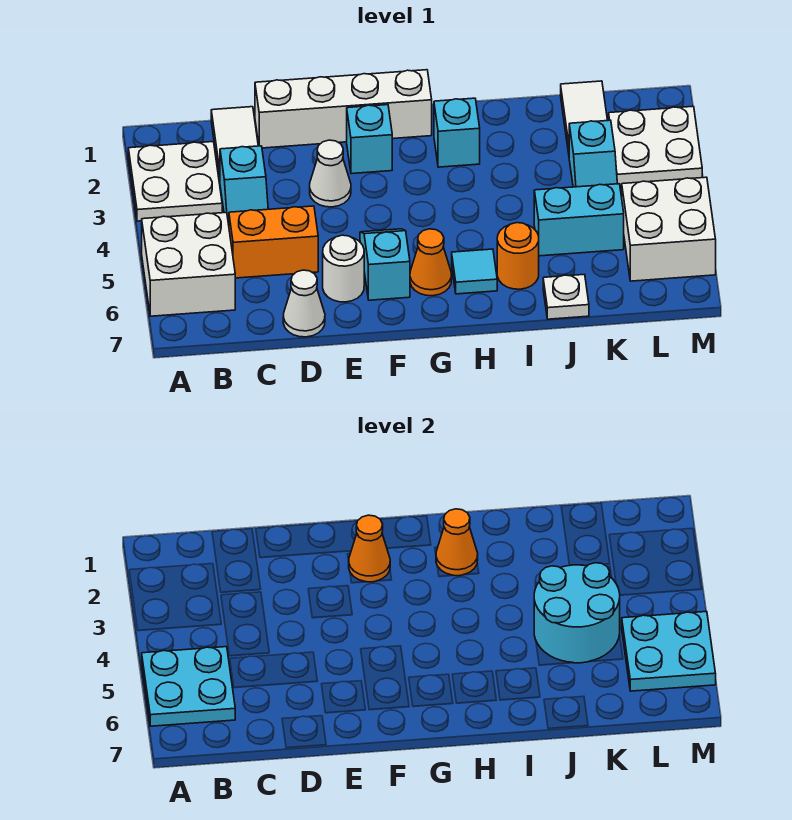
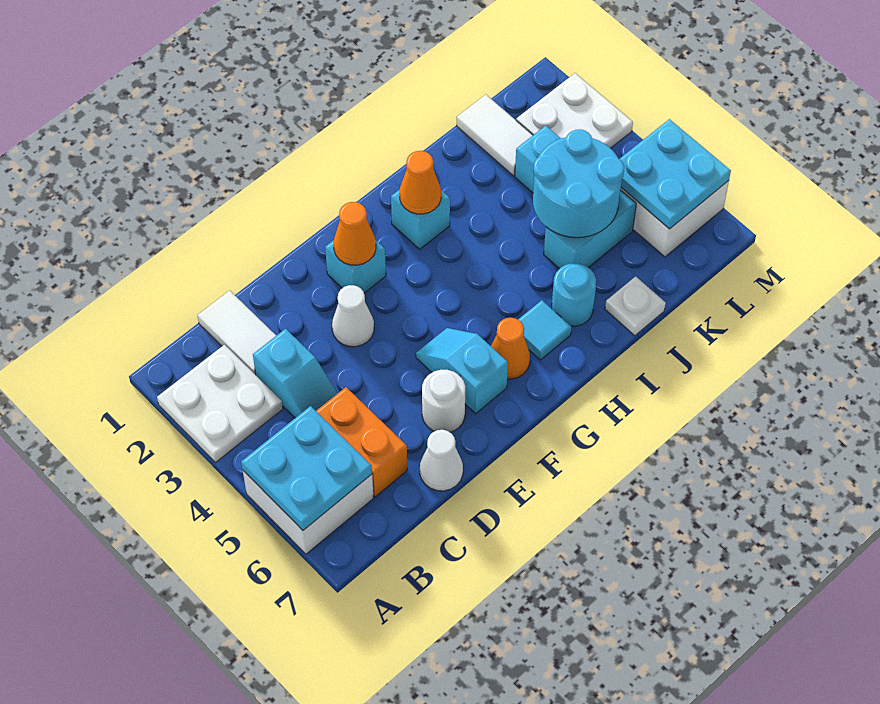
orange 1x2 brick [229,206,318,278] -> orange 1x2 brick turned to [316,387,407,497]
white 1x4 brick [255,70,432,148] -> none
orange 1x1 round brick [497,223,539,289] -> cyan 1x1 round brick [552,263,596,326]

